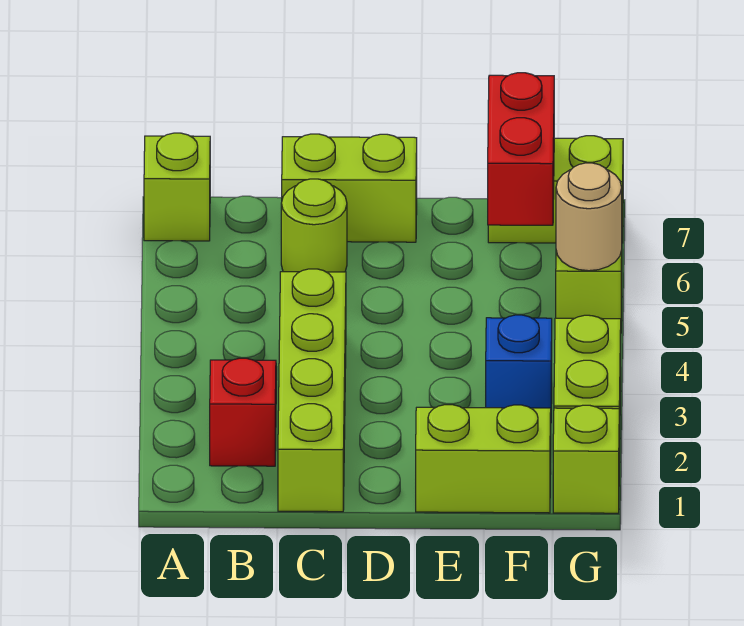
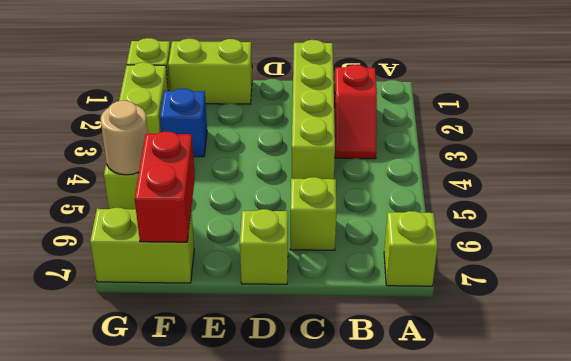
lime 1x1 round brick [281,179,347,272] -> lime 1x1 brick [290,177,337,250]
lime 1x2 brick [282,134,417,242] -> lime 1x1 brick [240,209,288,284]

